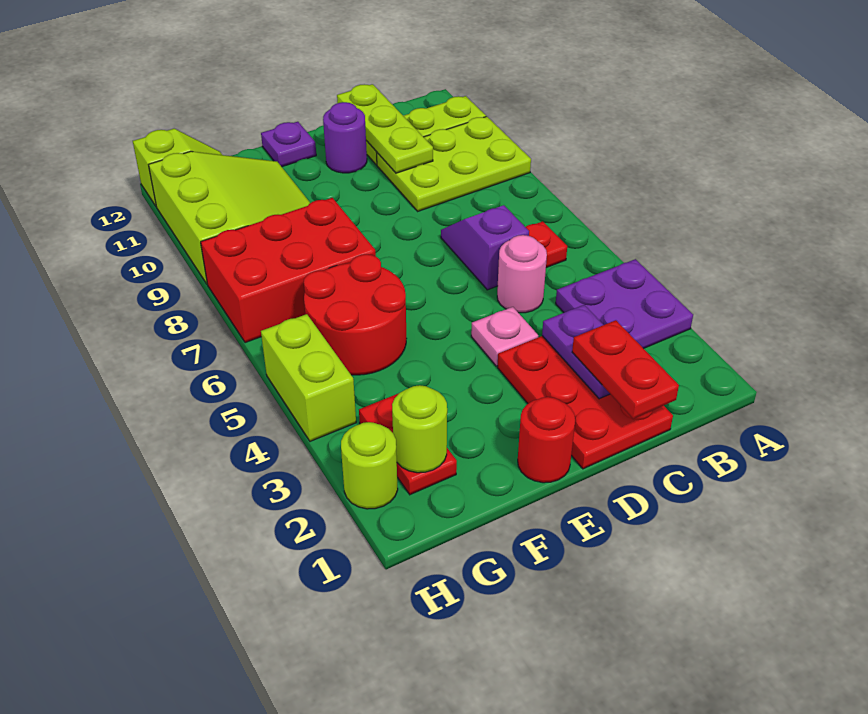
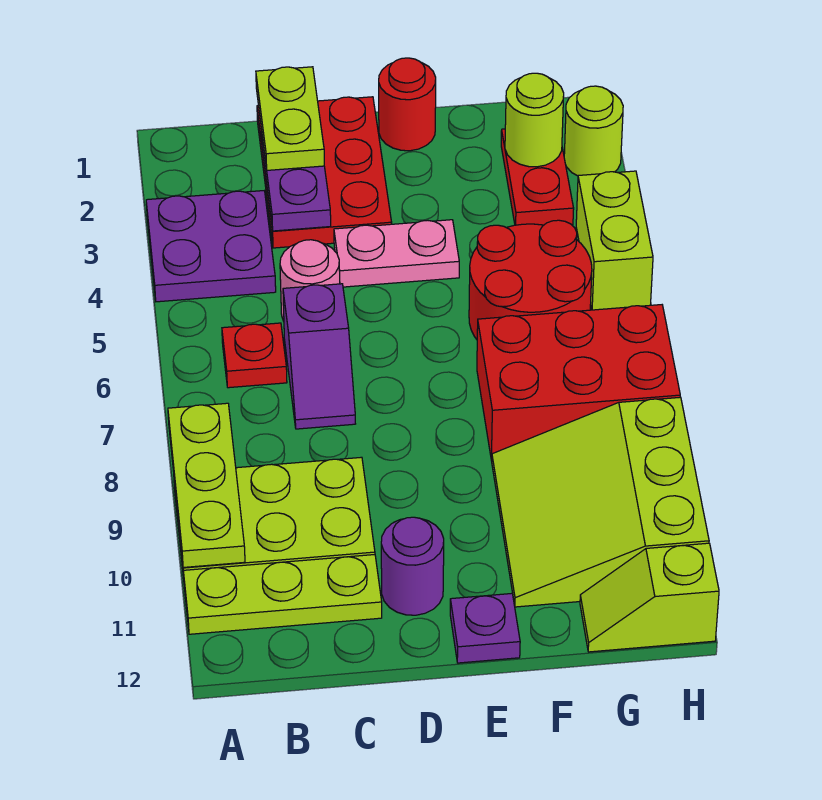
red 1x2 plate [572,320,679,419] -> lime 1x2 plate [256,67,324,170]
lime 1x3 plate [337,84,433,173] -> lime 1x3 plate moved to [168,403,245,567]
pink 1x1 plate [471,307,538,366] -> pink 1x2 plate [334,220,459,287]

